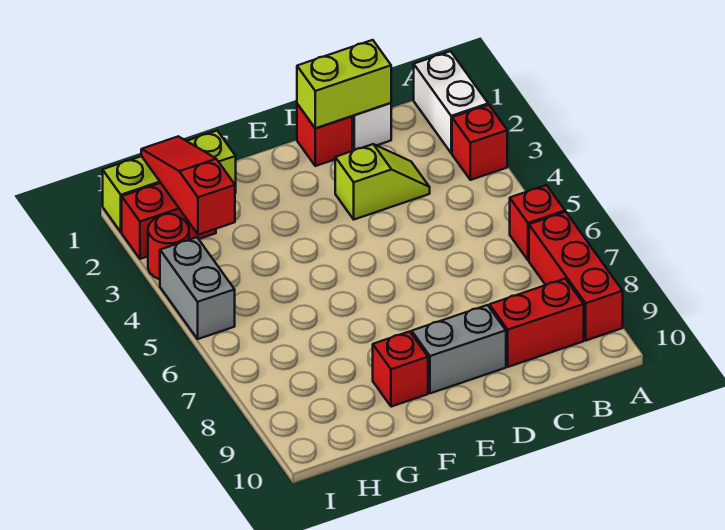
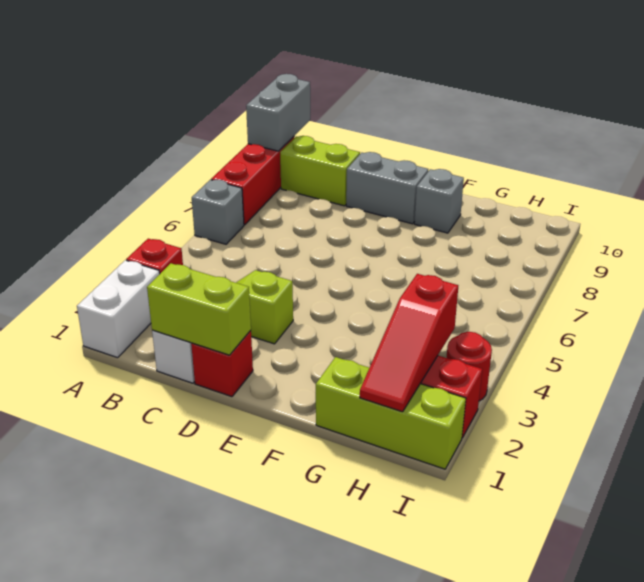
red 1x1 brick [510,185,565,260] -> grey 1x1 brick [192,180,244,244]
red 1x2 brick [489,279,584,367] -> lime 1x2 brick [280,136,360,206]
red 1x1 brick [373,331,428,407] -> grey 1x1 brick [414,169,464,233]
grey 1x2 brick [160,237,235,339] -> grey 1x2 brick moved to [246,74,310,151]

